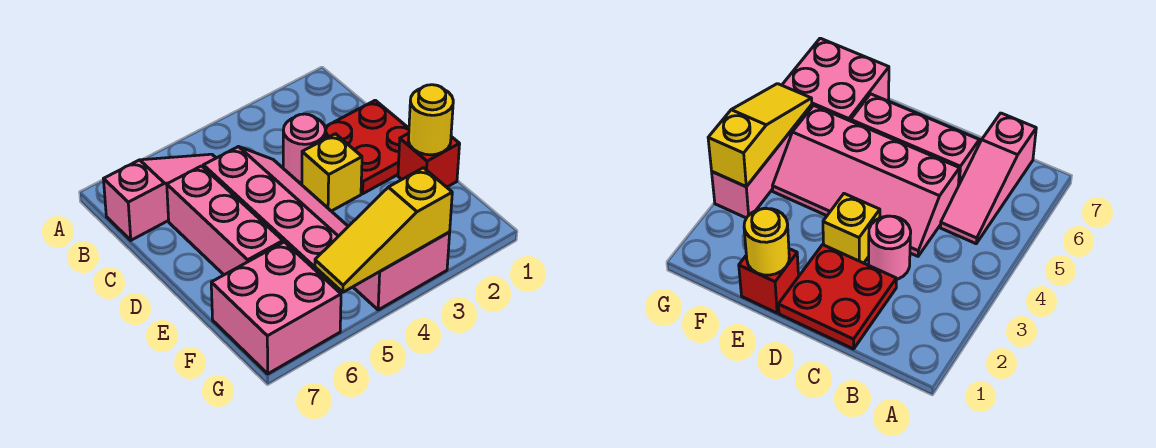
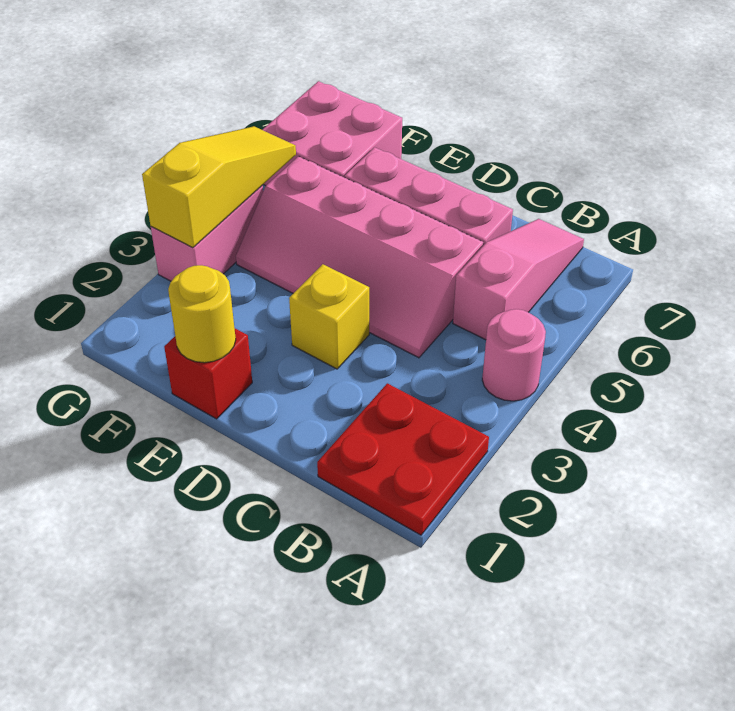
pink 1x3 slope [104,154,216,240] -> pink 1x3 slope turned to [453,219,584,340]
red 2x2 plate [325,100,409,194] -> red 2x2 plate moved to [317,383,489,535]
pink 1x1 round brick [283,114,326,182] -> pink 1x1 round brick moved to [482,309,546,401]

